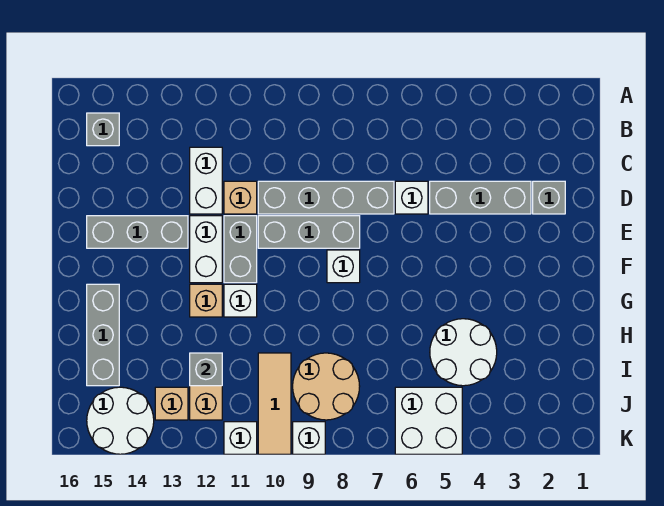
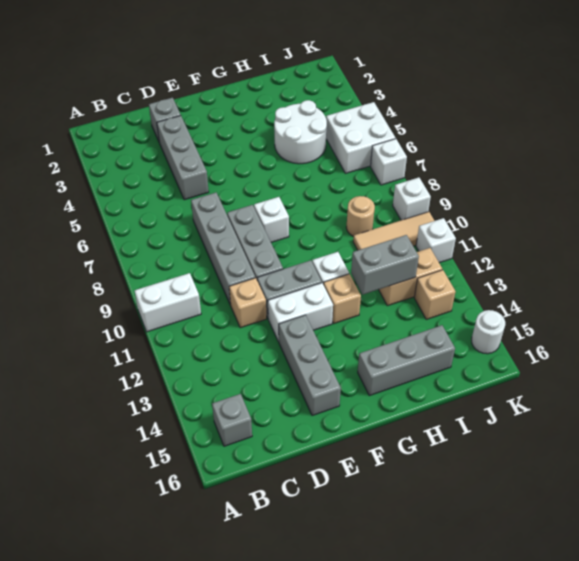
white 1x2 brick [190,147,222,214] -> white 1x2 brick moved to [135,273,201,332]
white 1x1 brick [395,181,428,214] -> white 1x1 brick moved to [371,139,407,185]
tan 2x2 round brick [293,353,360,420] -> tan 1x1 round brick [346,196,375,236]
grey 1x1 brick [190,353,222,386] -> grey 1x2 brick [351,235,419,295]
white 2x2 round brick [87,387,154,454] -> white 1x1 round brick [472,310,505,354]

